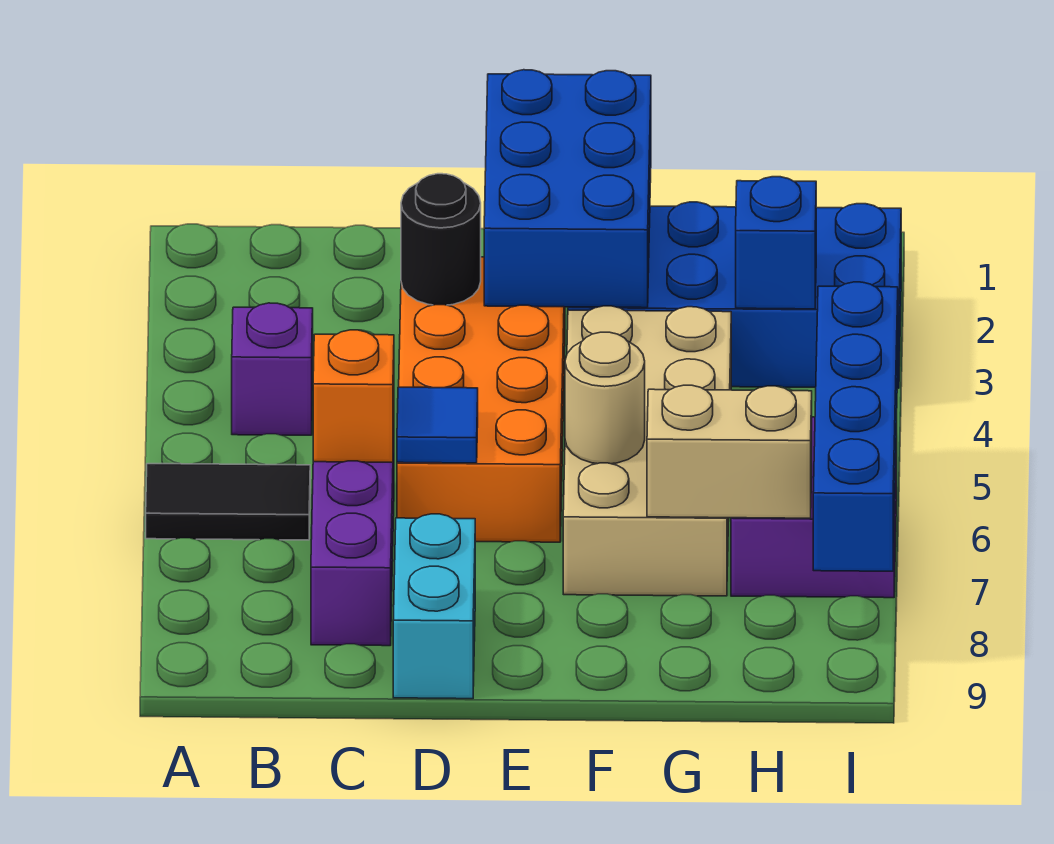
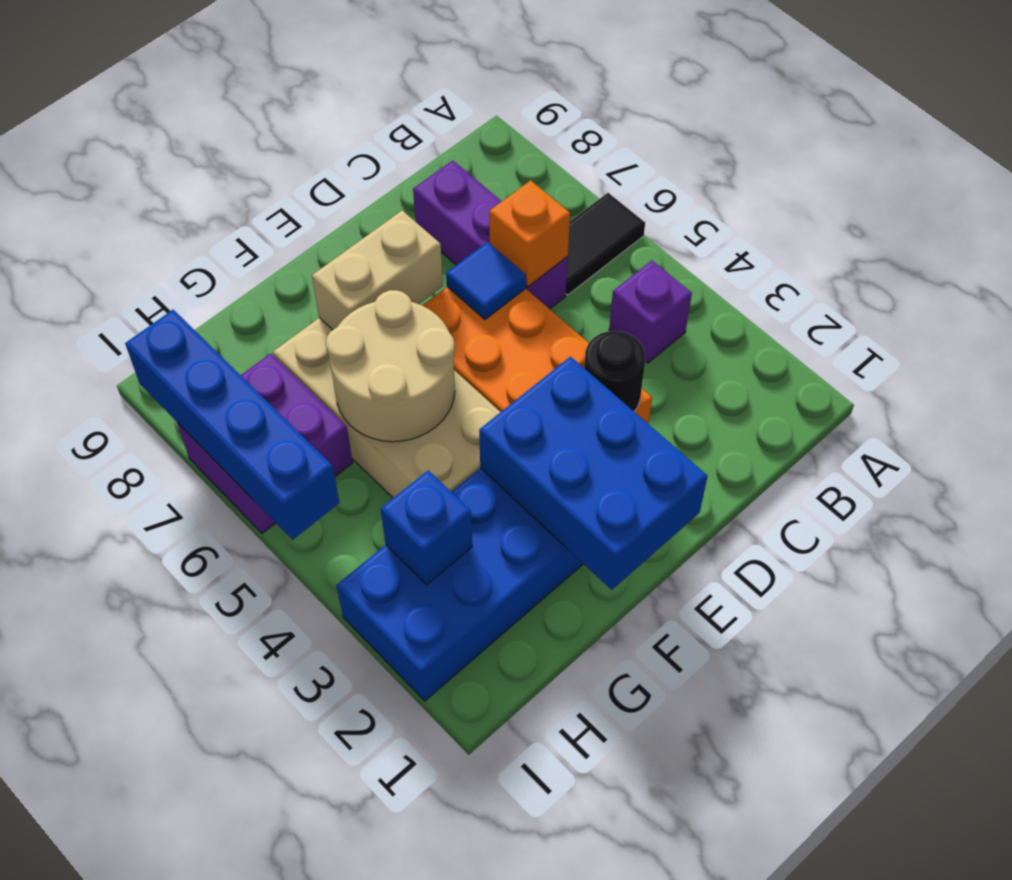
cyan 1x2 brick [393,514,475,699] -> none
tan 1x1 round brick [565,332,645,464] -> tan 2x2 round brick [326,290,455,442]
tan 1x2 brick [647,385,812,518] -> tan 1x2 brick moved to [312,211,443,330]

